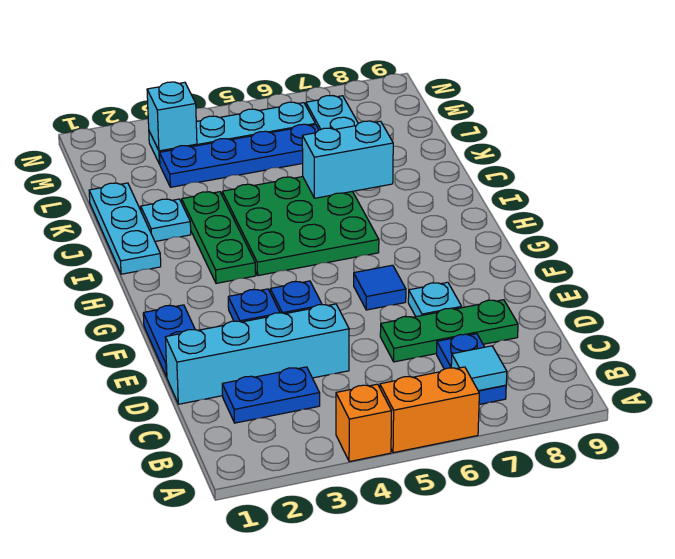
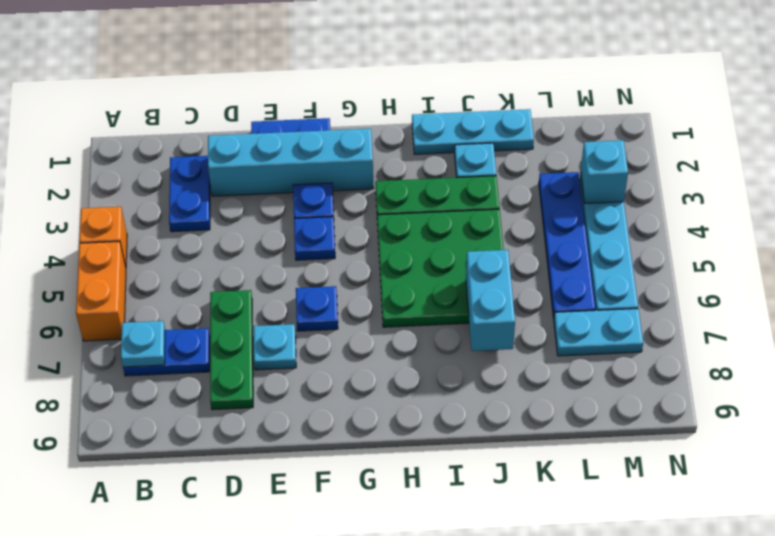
cyan 1x1 tile [451,346,507,391] -> cyan 1x1 plate [121,321,165,367]
cyan 1x4 brick [165,304,349,404] -> cyan 1x4 brick turned to [208,129,374,196]
blue 1x1 tile [354,265,406,310] -> blue 1x1 plate [296,286,338,331]

